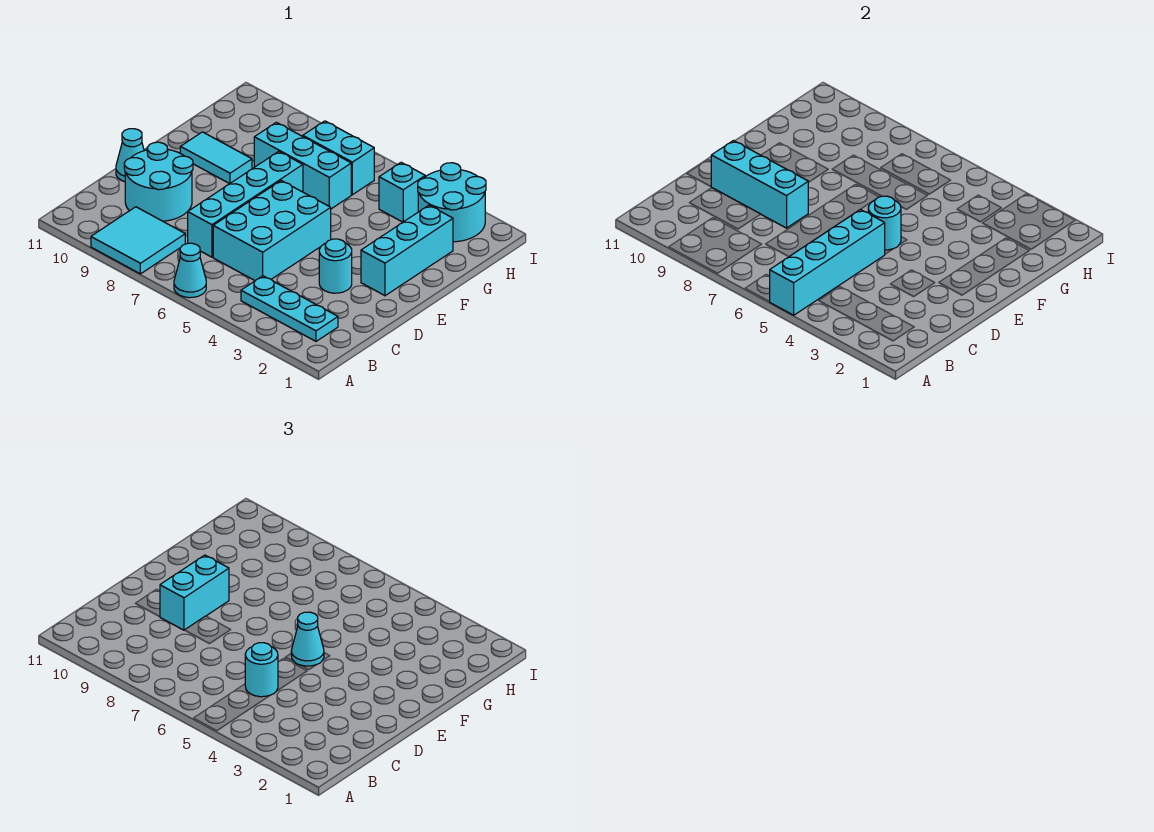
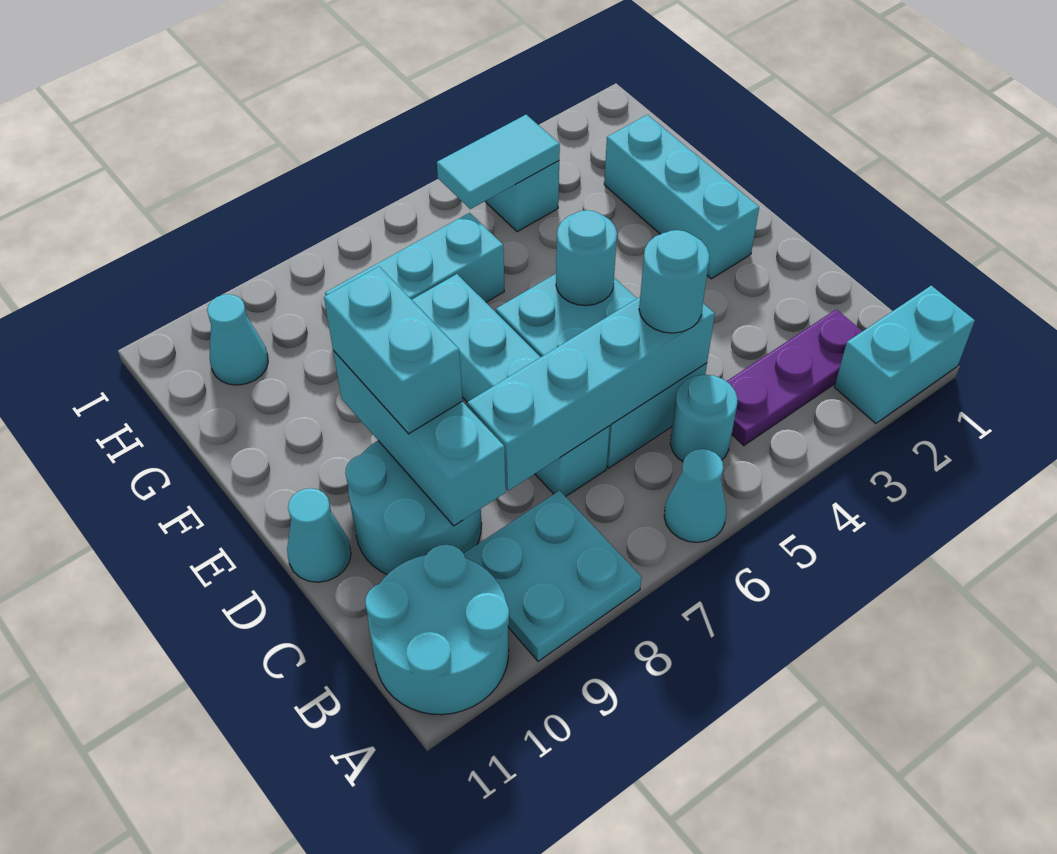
cyan 1x4 brick [770,209,885,315] -> cyan 1x4 brick turned to [467,297,715,491]
cyan 2x2 tile [91,207,185,274] -> cyan 2x2 plate [464,491,642,661]
cyan 1x3 plate [241,276,338,341] -> purple 1x3 plate [726,309,862,446]
cyan 1x1 round brick [319,239,352,293] -> cyan 1x1 round brick moved to [670,375,737,462]
cyan 1x3 brick [711,141,808,228] -> cyan 1x3 brick turned to [333,350,506,526]
cyan 1x1 cone [291,612,324,666] -> cyan 1x1 cone moved to [207,294,268,385]
cyan 1x2 tile [180,132,252,184] -> cyan 1x2 tile moved to [437,115,560,209]
cyan 2x2 round brick [418,163,486,242] -> cyan 2x2 round brick moved to [365,545,509,715]
cyan 1x2 brick [303,121,374,195] -> cyan 1x2 brick moved to [835,286,975,423]

